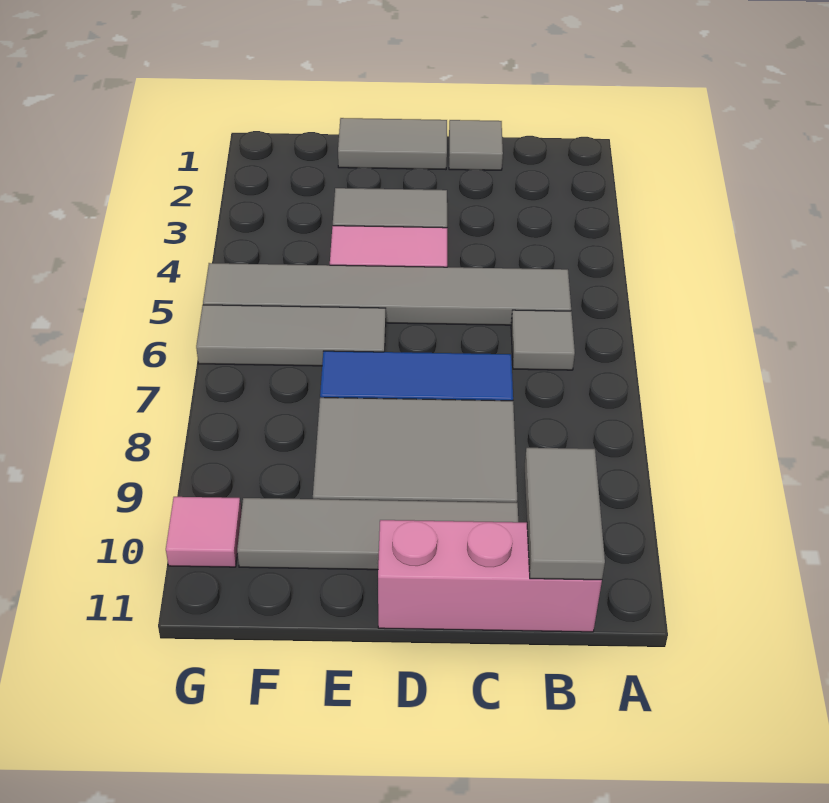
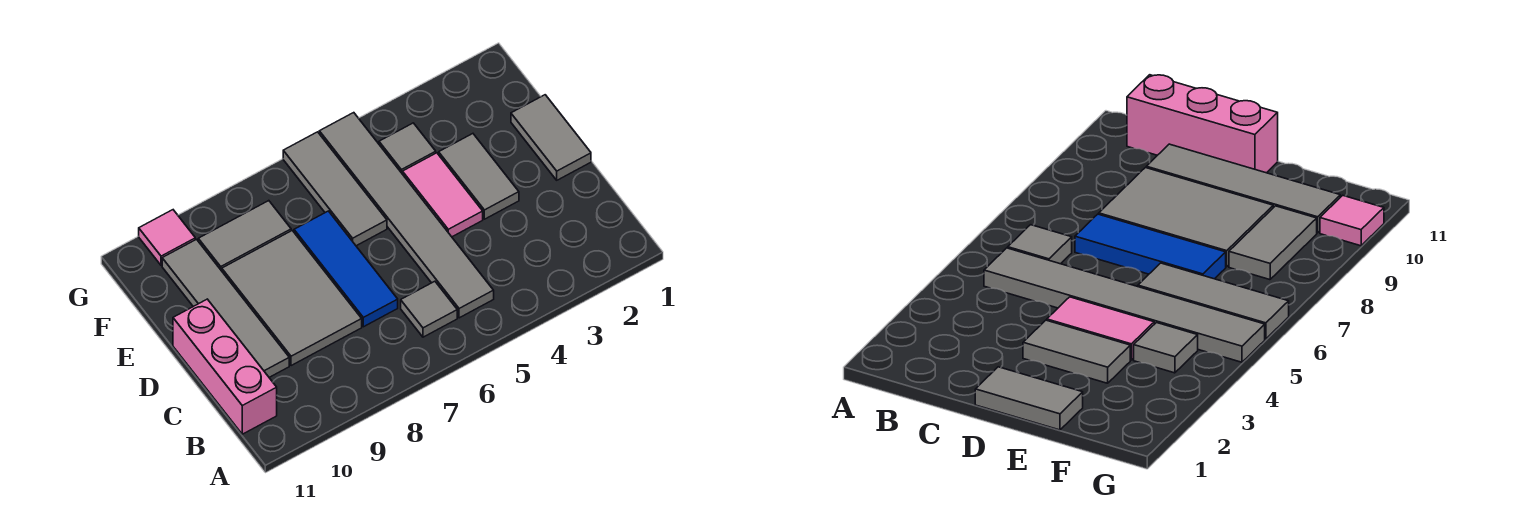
grey 1x2 tile [525,448,605,580] -> grey 1x2 tile moved to [198,201,291,271]
grey 1x1 tile [449,120,503,170] -> grey 1x1 tile moved to [379,123,436,173]

